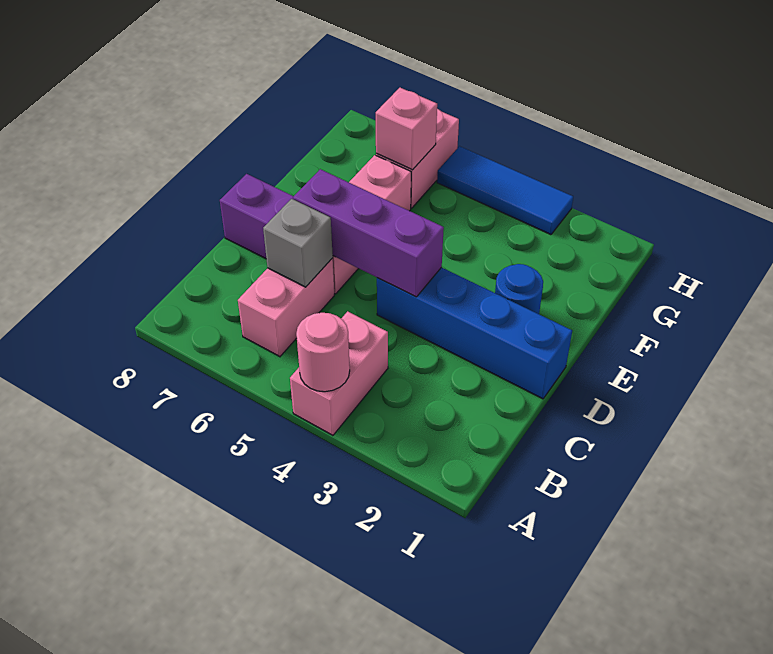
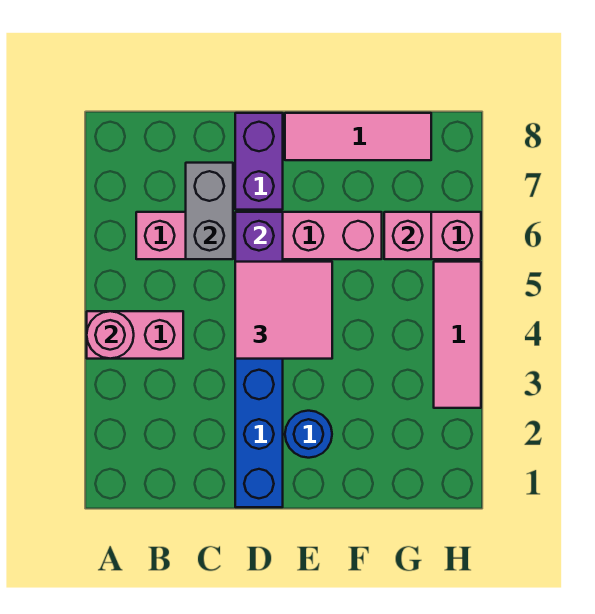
grey 1x1 brick [263,199,333,287] -> grey 1x2 brick [186,163,233,259]
none -> pink 2x2 tile [235,262,332,359]
none -> pink 1x3 tile [285,113,431,160]
blue 1x3 tile [437,146,573,235] -> pink 1x3 tile [434,262,481,408]

